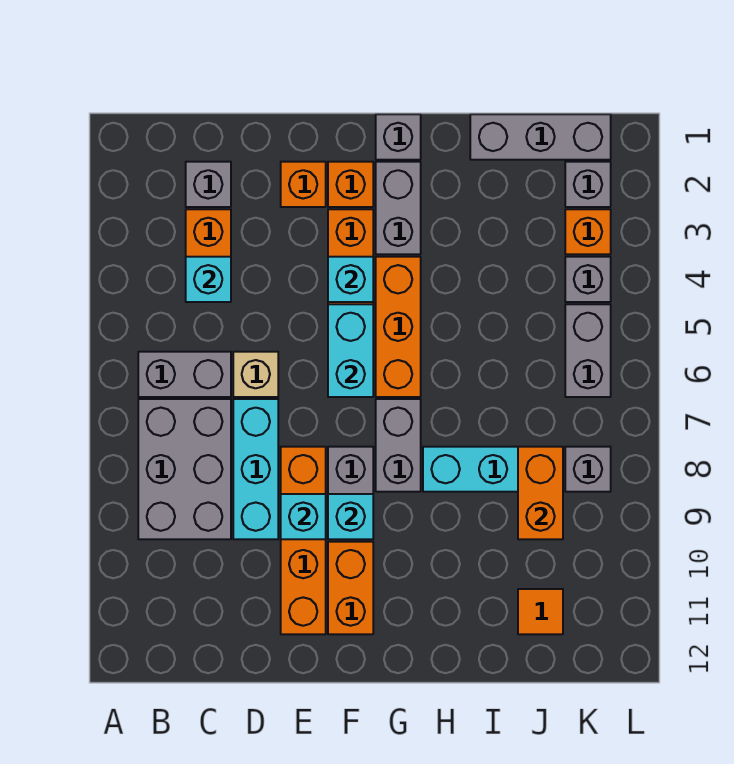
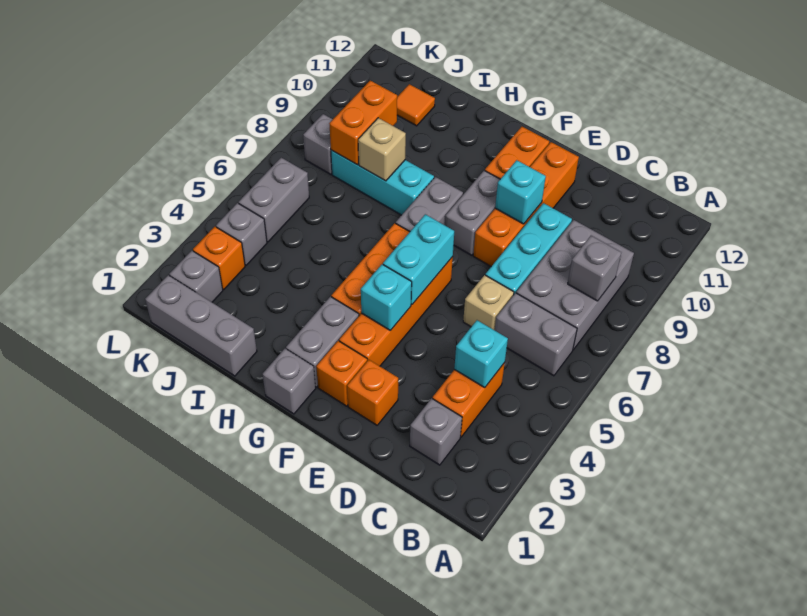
none -> grey 1x1 brick [568,236,621,301]
cyan 1x1 brick [328,494,373,539] -> none
none -> tan 1x1 brick [358,118,406,181]

